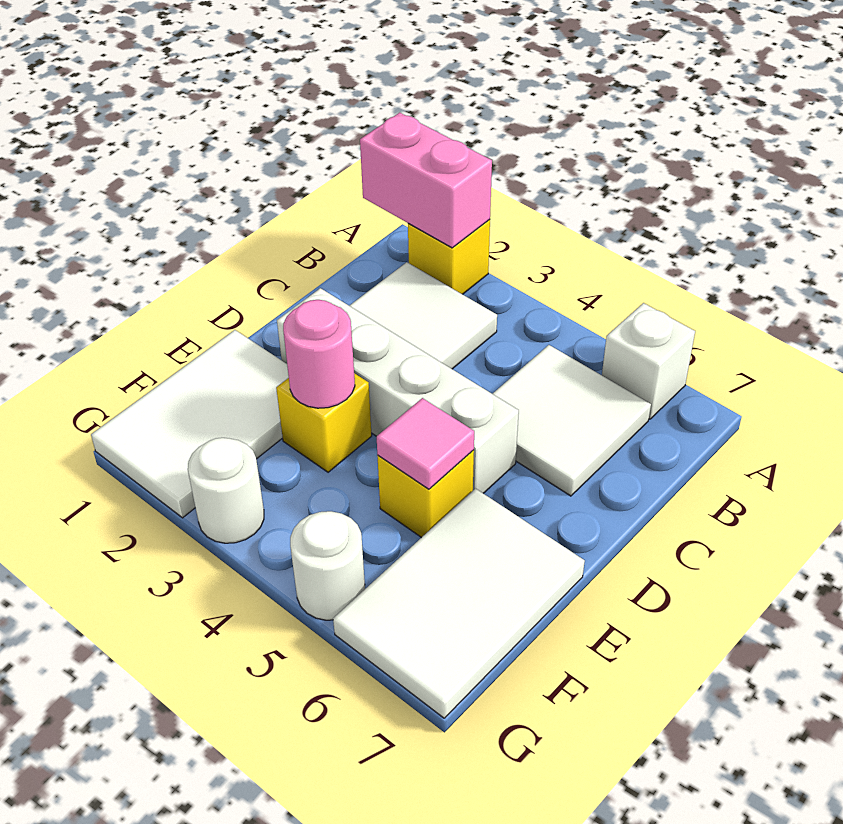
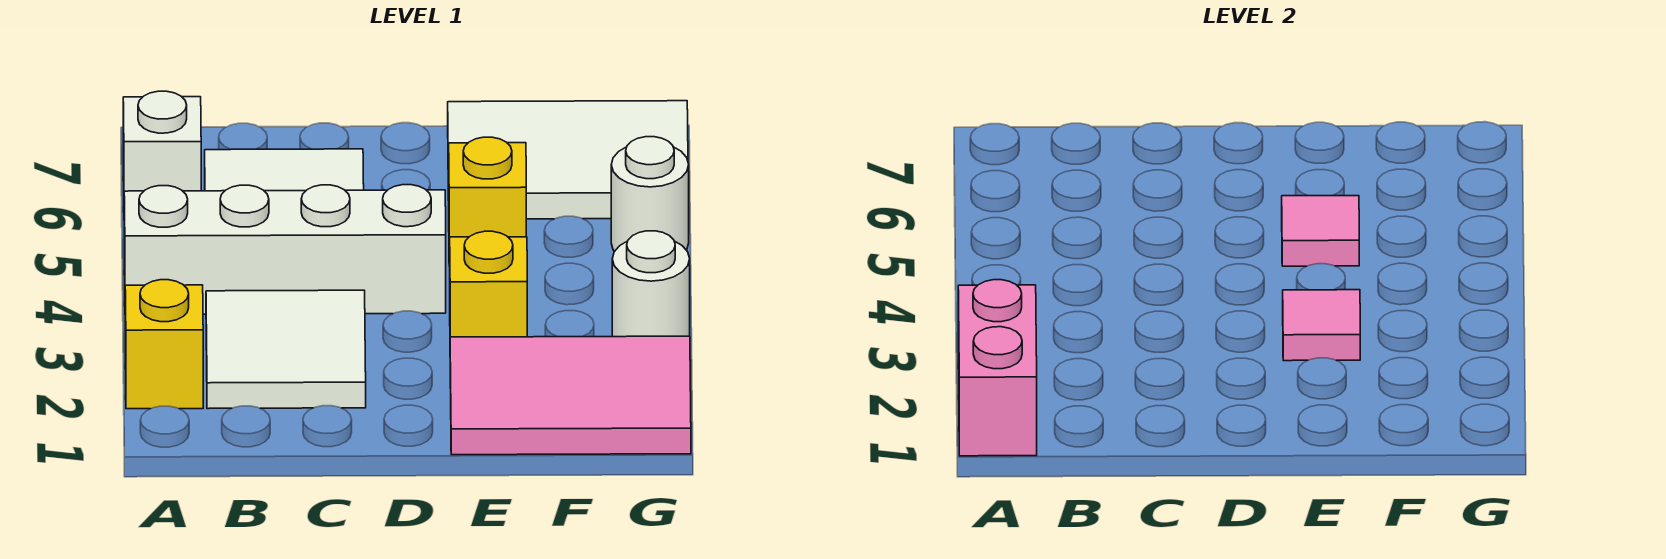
white 1x4 brick [277,288,519,493] -> white 1x4 brick turned to [124,185,446,314]
white 2x3 tile [91,330,289,518] -> pink 2x3 tile [450,336,691,455]
pink 1x1 round brick [283,300,355,408] -> pink 1x1 tile [1283,290,1360,361]

